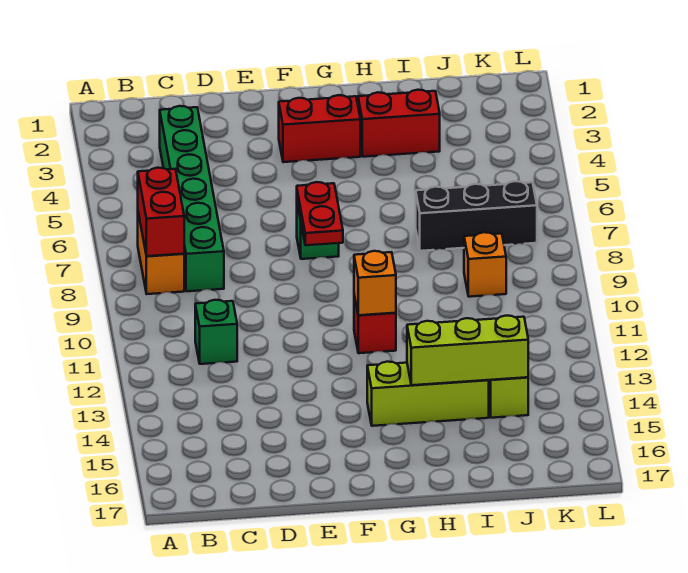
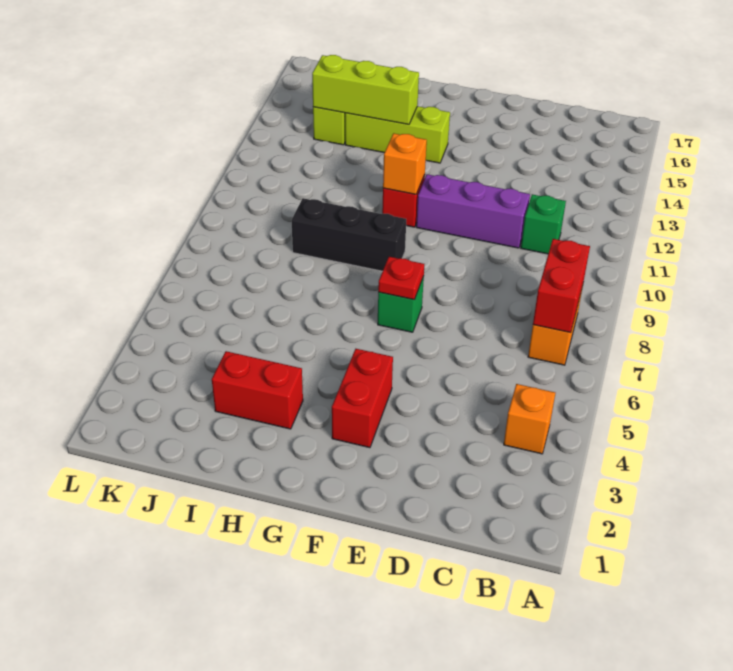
green 1x6 brick [160,106,224,291] -> none
none -> purple 1x3 brick [416,174,530,248]
red 1x2 brick [279,95,360,162] -> red 1x2 brick turned to [332,349,393,448]
red 1x2 plate [297,182,343,245] -> red 1x1 plate [378,257,424,300]
black 1x3 brick [416,181,537,251] -> black 1x3 brick moved to [291,198,406,271]
orange 1x1 brick [464,232,506,297] -> orange 1x1 brick moved to [504,384,555,454]

